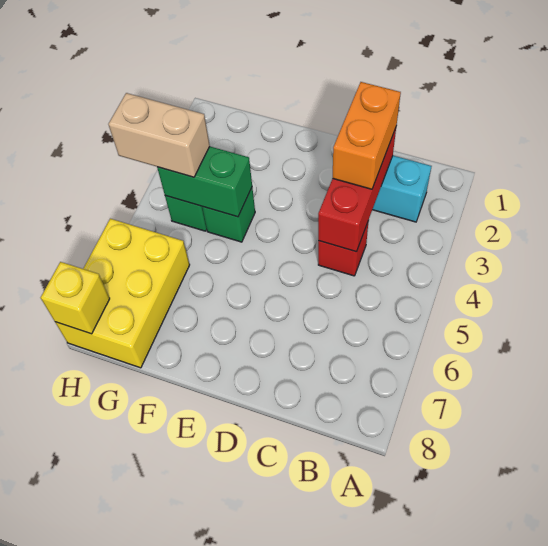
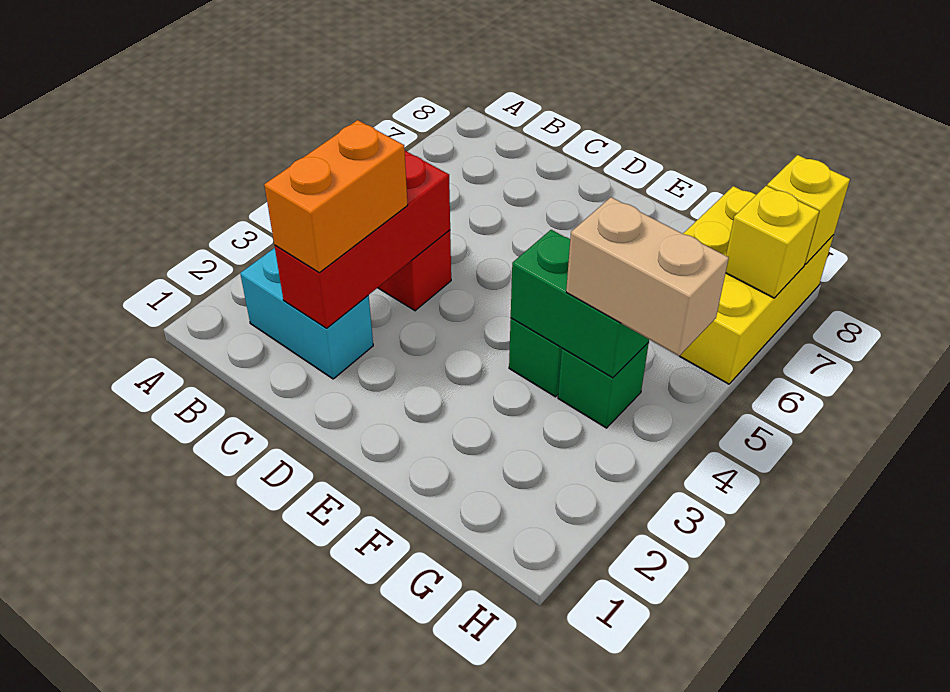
none -> yellow 1x1 brick [726,186,819,298]

